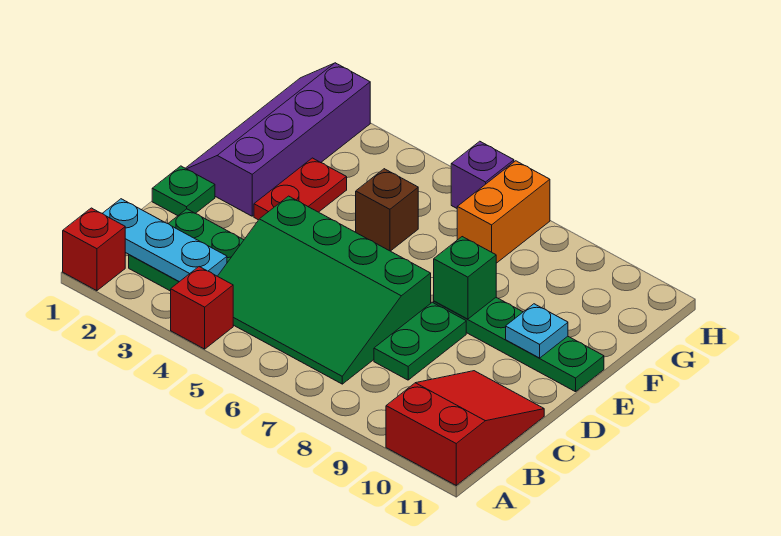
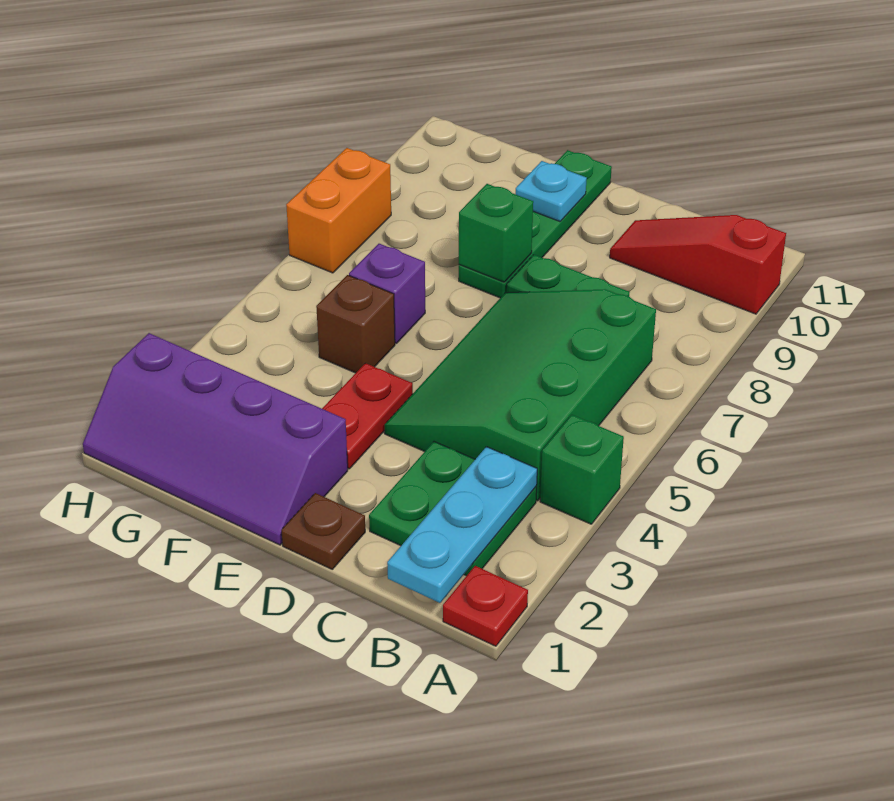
red 1x1 brick [63,208,125,291] -> red 1x1 plate [443,566,528,646]
red 1x1 brick [171,267,233,349] -> green 1x1 brick [540,415,624,524]
red 2x3 slope [386,371,544,485] -> red 1x3 slope [610,215,786,314]
green 3x4 slope [218,196,431,384] -> green 3x4 slope turned to [385,289,656,501]
green 1x1 plate [152,166,215,216] -> brown 1x1 plate [281,493,365,569]
red 1x2 plate [254,158,347,220] -> red 1x2 plate turned to [322,363,413,469]
orange 1x2 brick [457,161,550,263] -> orange 1x2 brick turned to [286,148,391,273]
purple 1x1 brick [451,141,514,208] -> purple 1x1 brick moved to [349,244,425,343]

